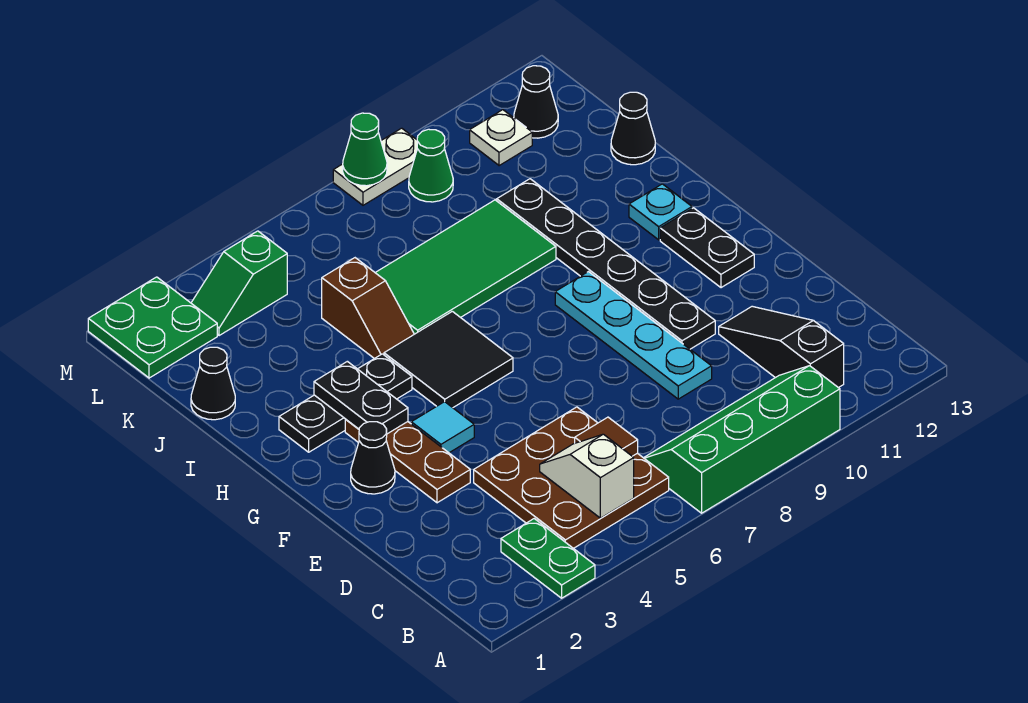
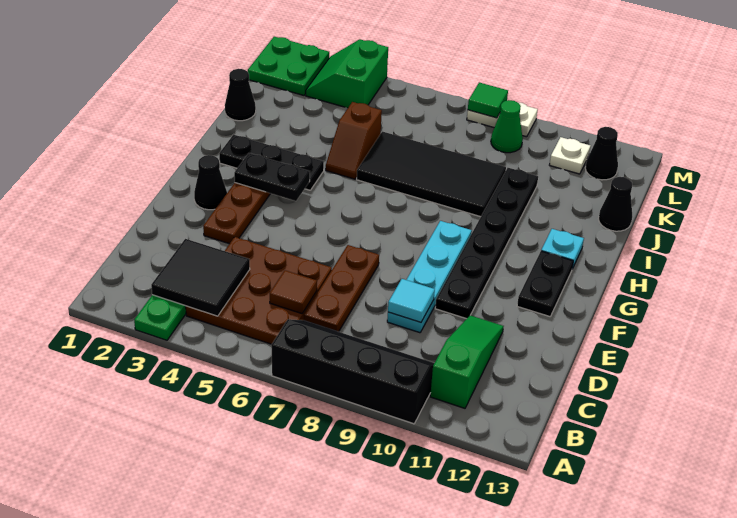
green 2x4 slope [644,366,840,513] -> black 2x4 slope [271,319,434,424]
white 1x2 slope [540,434,634,518] -> none
black 1x3 slope [719,306,844,388] -> green 1x3 slope [430,315,504,408]
none -> brown 1x3 plate [304,245,379,332]
cyan 1x1 tile [411,402,474,453] -> cyan 1x1 tile moved to [388,279,435,322]
black 1x2 plate [314,361,408,434] -> black 1x2 plate turned to [234,153,310,201]
black 2x2 tile [384,311,513,408] -> black 2x2 tile moved to [151,239,250,316]
green 2x4 tile [375,200,556,334] -> black 2x4 tile [357,131,506,217]
green 1x2 slope [191,231,287,336] -> green 2x2 slope [306,39,388,108]
green 1x1 cone [343,113,387,186] -> green 1x1 tile [468,83,508,118]

